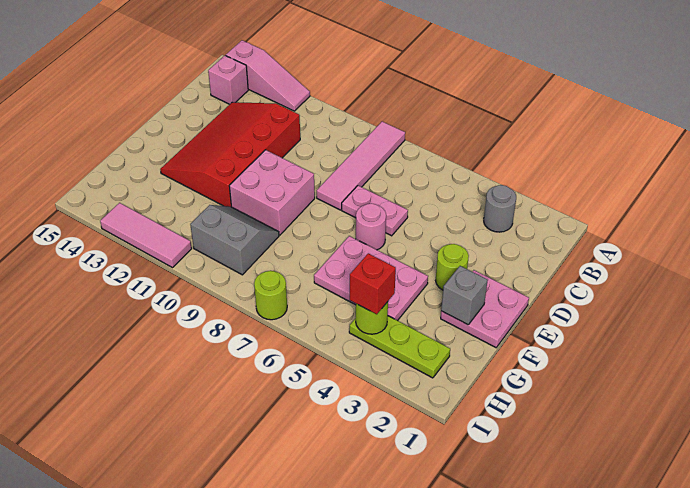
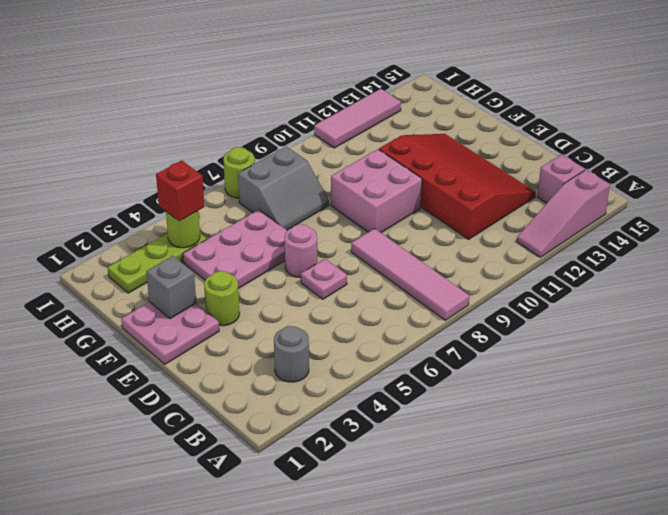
pink 1x2 plate [342,186,408,236] -> pink 1x1 plate [301,259,347,299]
grey 2x2 slope [190,205,279,275] -> grey 2x2 slope moved to [238,146,329,230]

